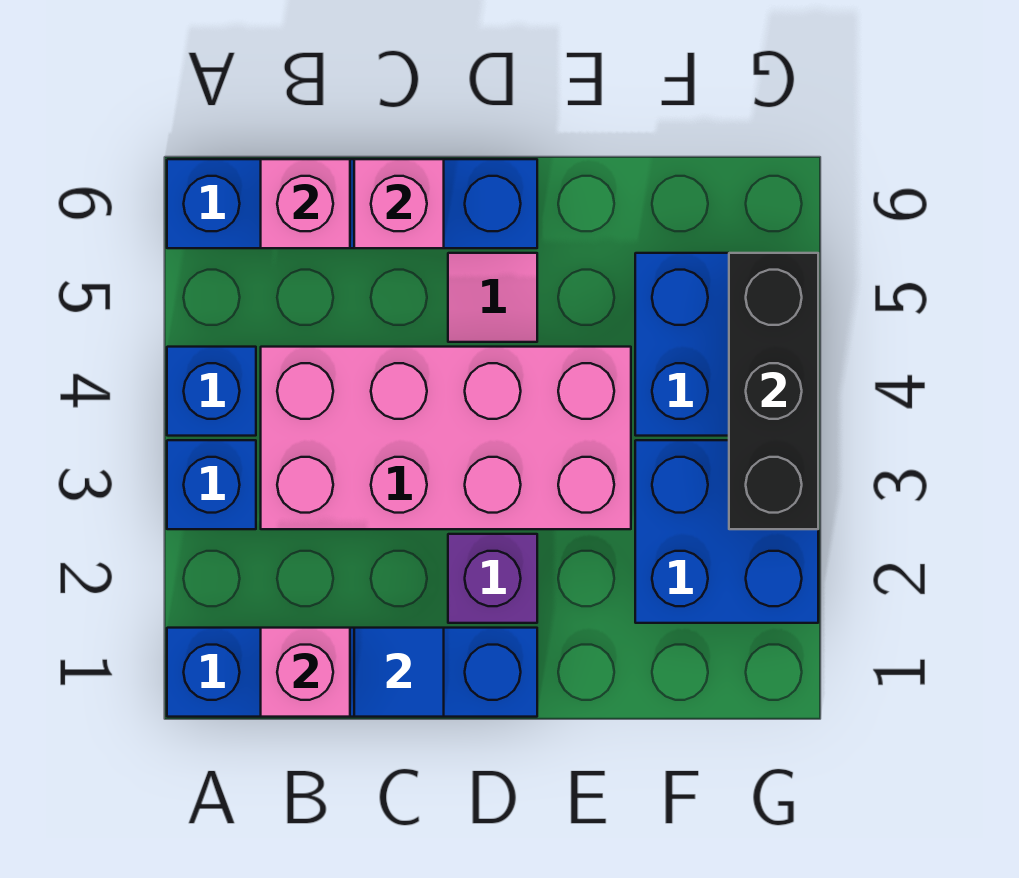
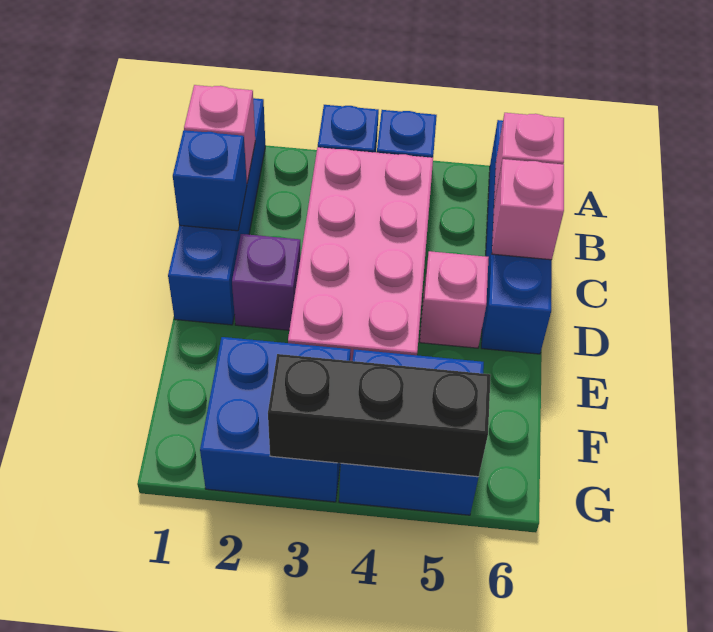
blue 1x1 tile [354,628,444,717] -> blue 1x1 brick [173,130,247,231]
pink 1x1 tile [448,253,537,342] -> pink 1x1 brick [420,251,489,348]

